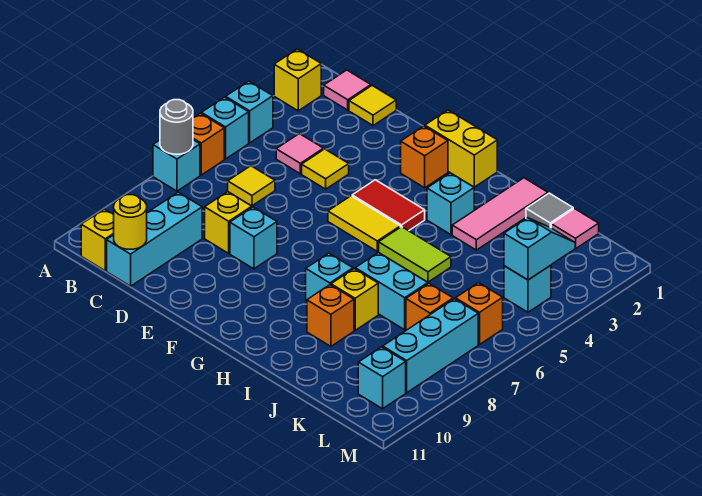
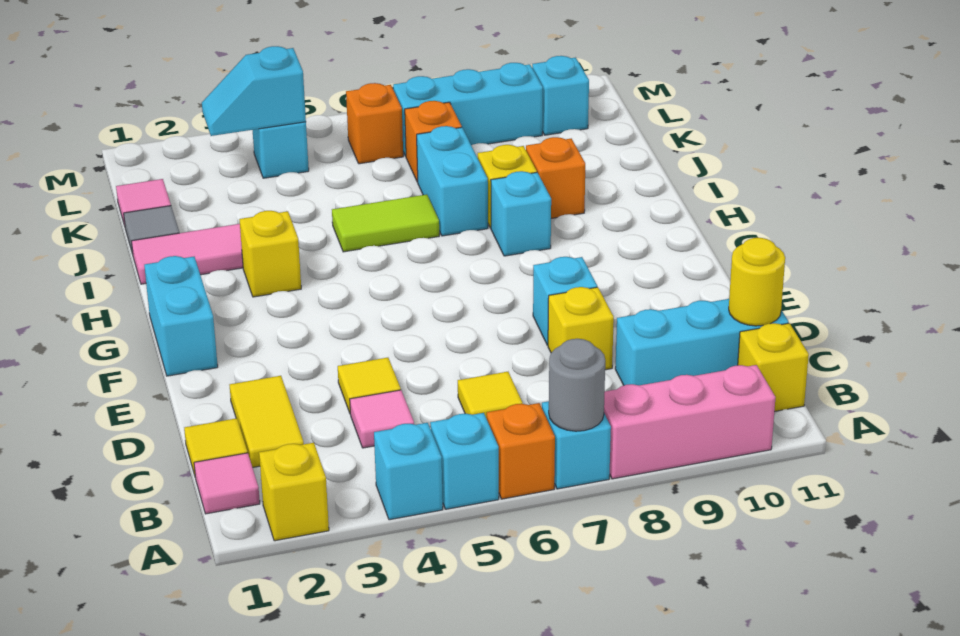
none -> pink 1x3 brick [604,365,776,479]
yellow 1x2 brick [425,110,497,187] -> cyan 1x2 brick [144,256,218,376]
orange 1x1 brick [401,126,448,188] -> none
red 1x2 tile [352,180,425,231] -> none
yellow 1x2 tile [328,196,400,251] -> yellow 1x2 tile moved to [230,376,304,468]
cyan 1x1 brick [427,173,474,235] -> yellow 1x1 brick [239,211,301,297]
lime 1x2 tile [379,227,451,282] -> lime 1x2 tile turned to [332,194,439,252]

